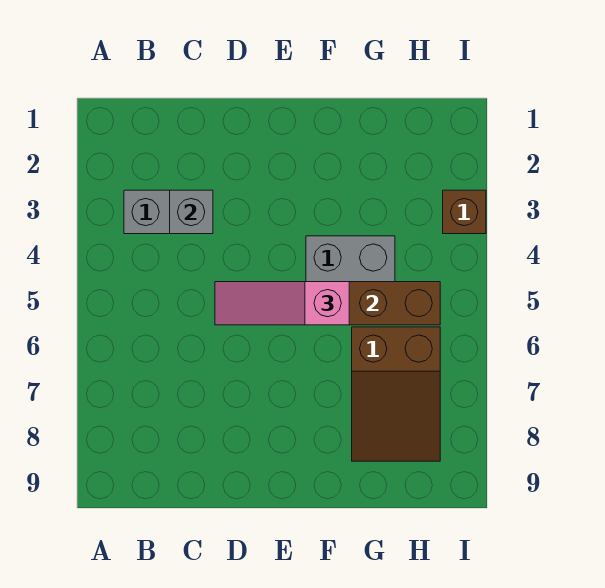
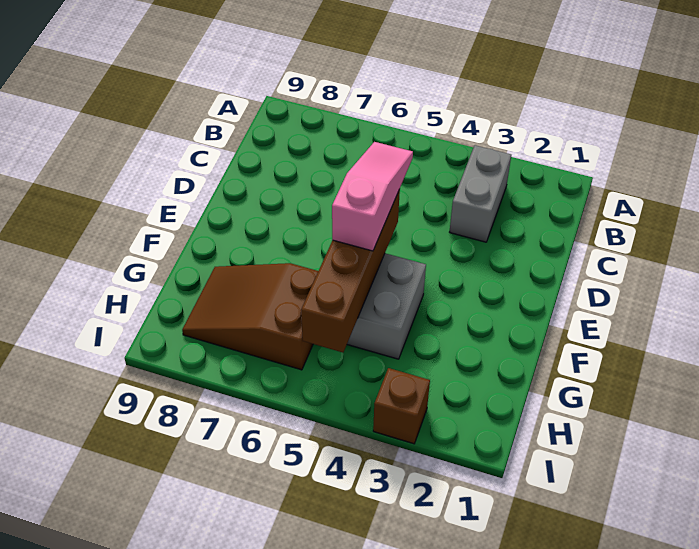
grey 1x1 brick [170,190,213,234] -> none

